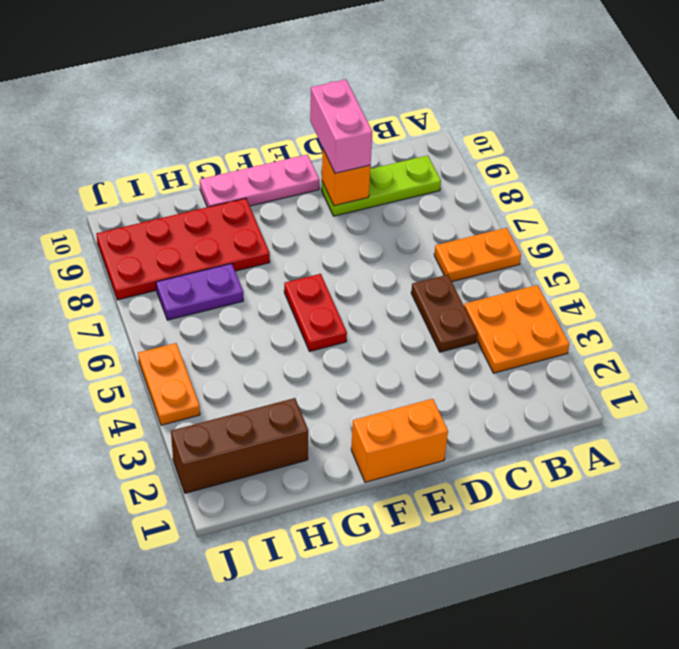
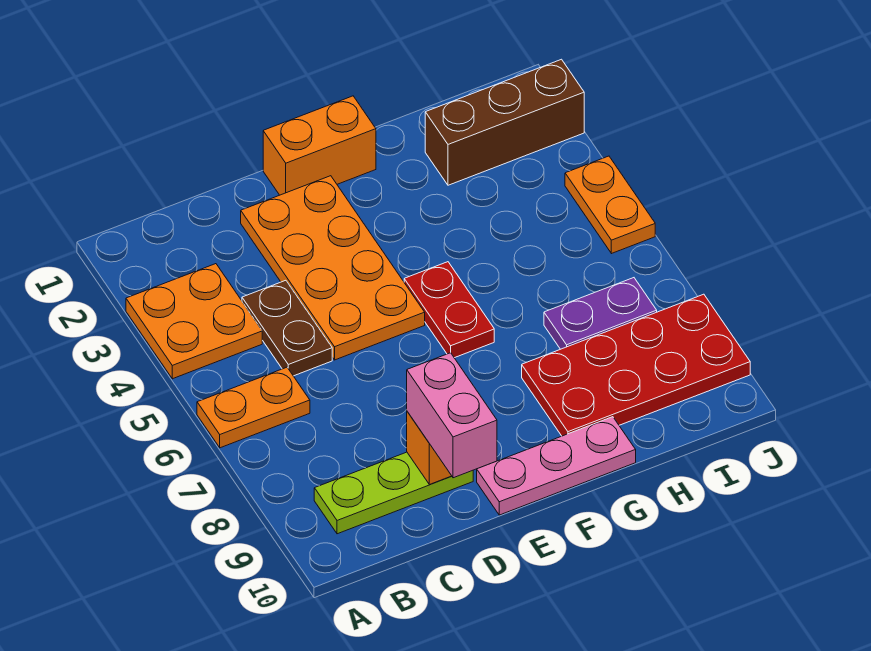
none -> orange 2x4 plate [241,176,425,360]

